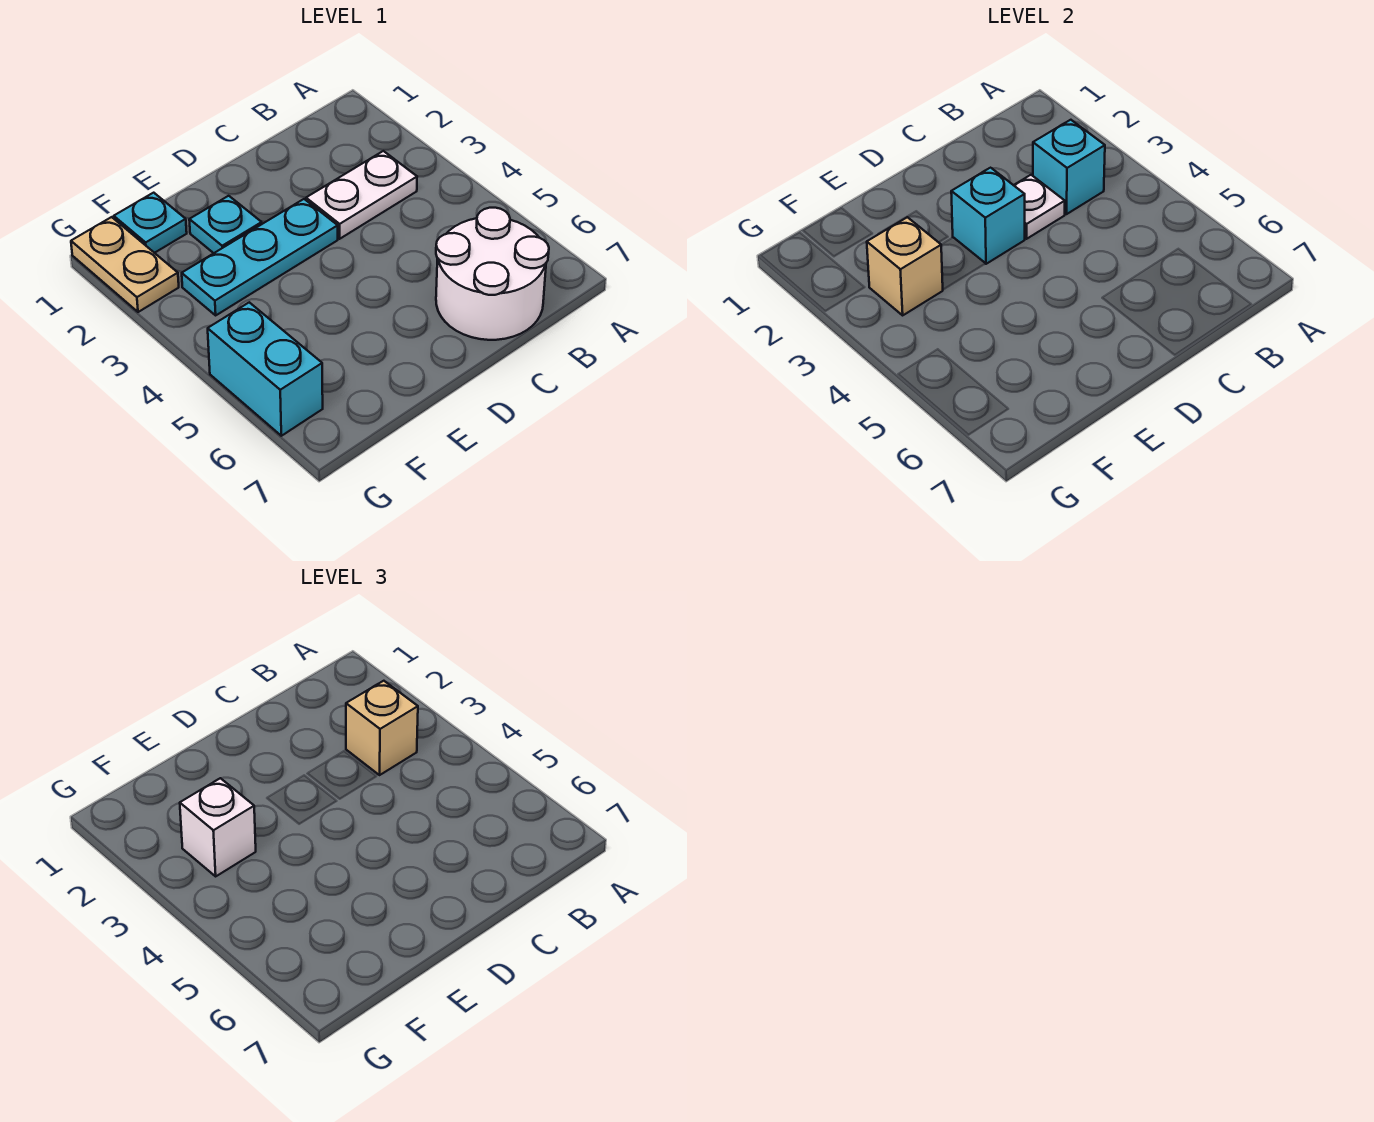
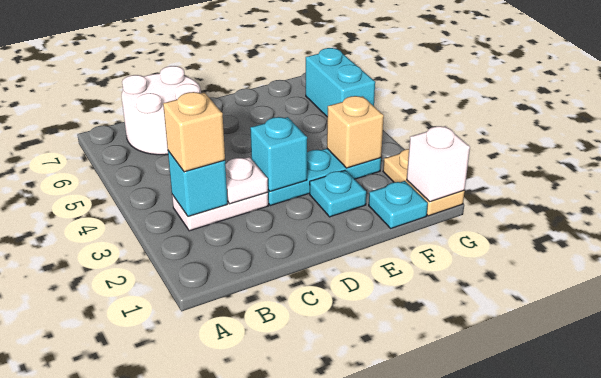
white 1x1 brick [180,778,256,876] -> white 1x1 brick moved to [407,126,470,202]

